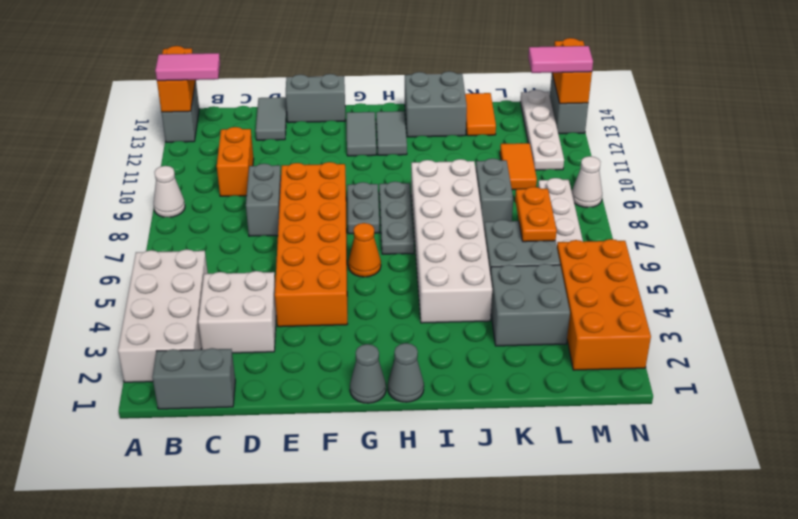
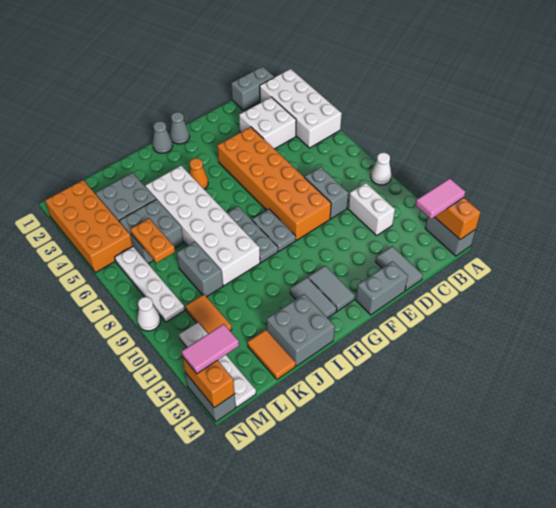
orange 1x2 brick [217,127,254,196] -> white 1x2 brick [348,183,395,236]
orange 1x1 cone [348,223,381,277] -> orange 1x1 cone moved to [189,158,208,189]

